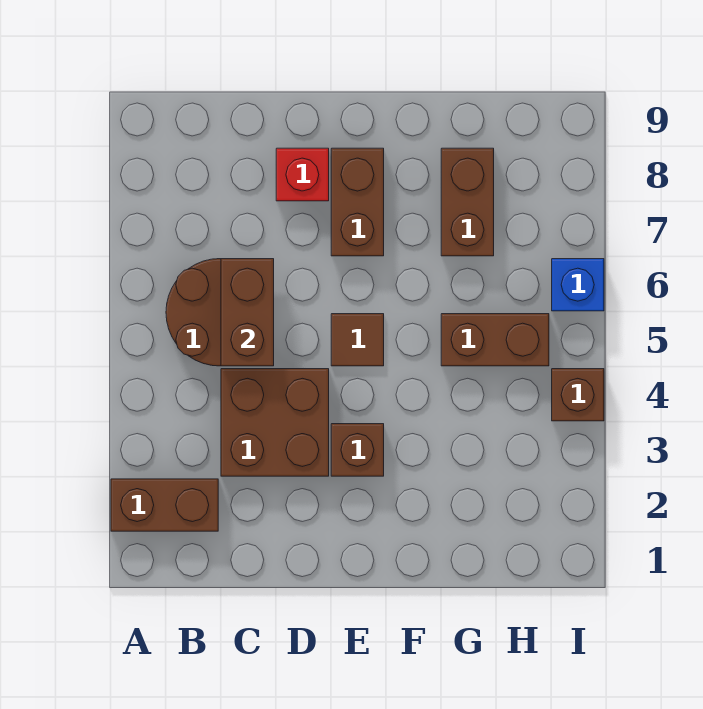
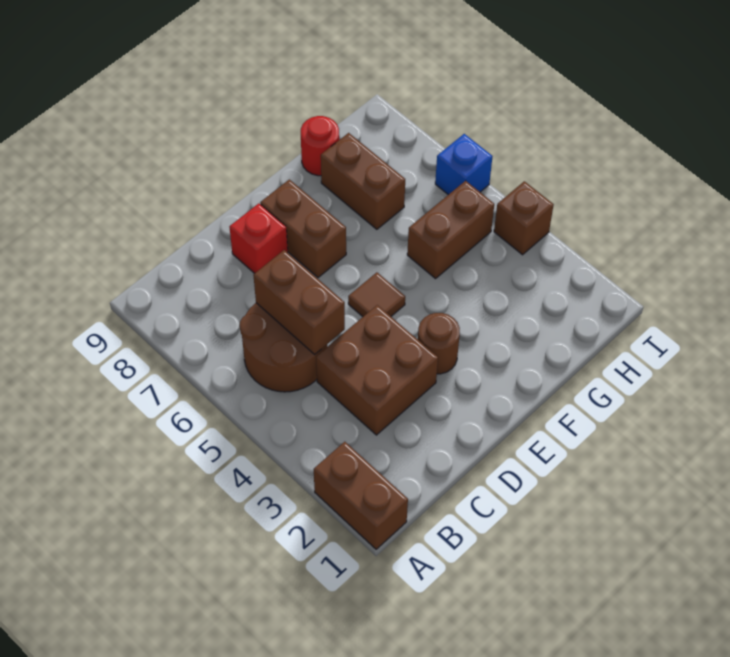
brown 1x2 brick [111,479,218,531] -> brown 1x2 brick turned to [314,442,408,549]
brown 1x1 brick [331,424,384,476] -> brown 1x1 round brick [418,313,460,374]
none -> red 1x1 round brick [301,116,339,176]

